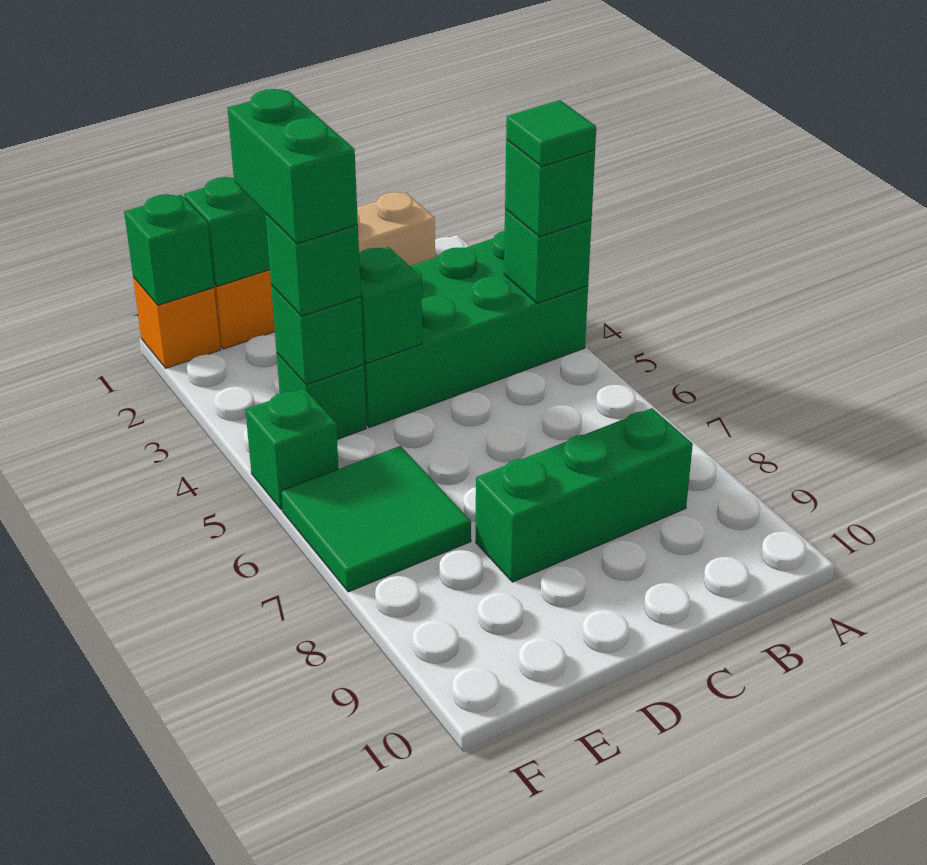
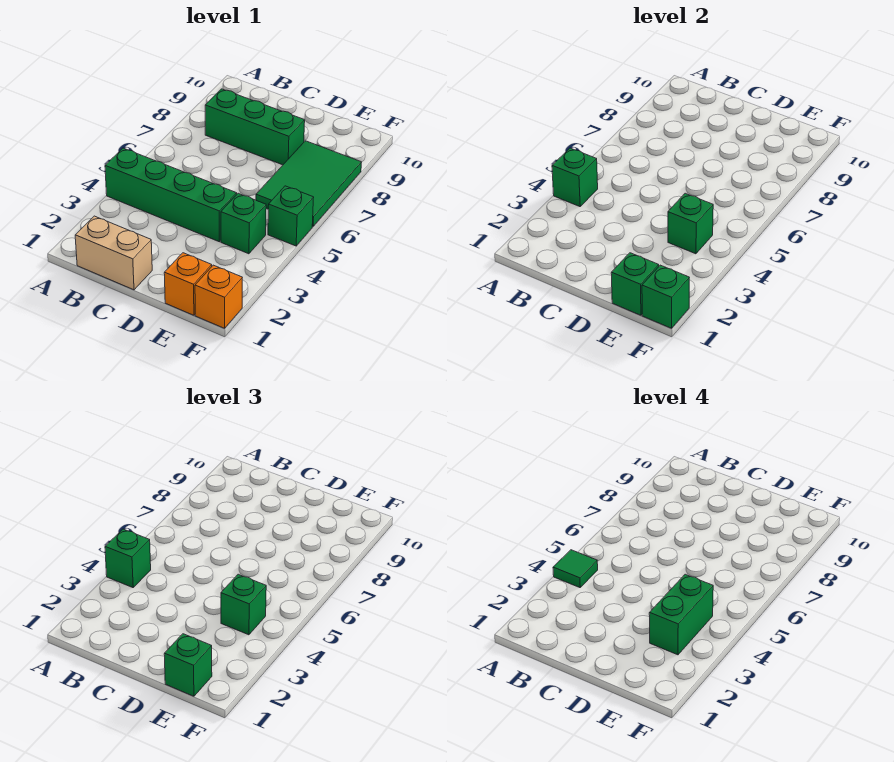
green 2x4 brick [364,231,588,428] -> green 1x4 brick [105,148,237,242]
green 1x1 brick [359,247,422,363] -> green 1x1 brick moved to [164,634,212,696]
green 2x2 tile [281,446,471,592] -> green 2x3 tile [256,141,362,226]

